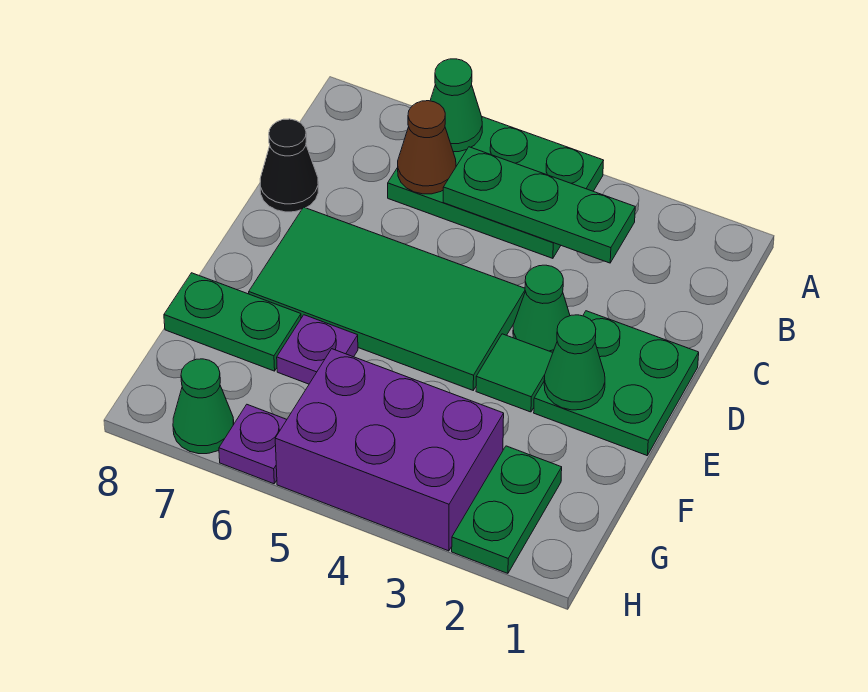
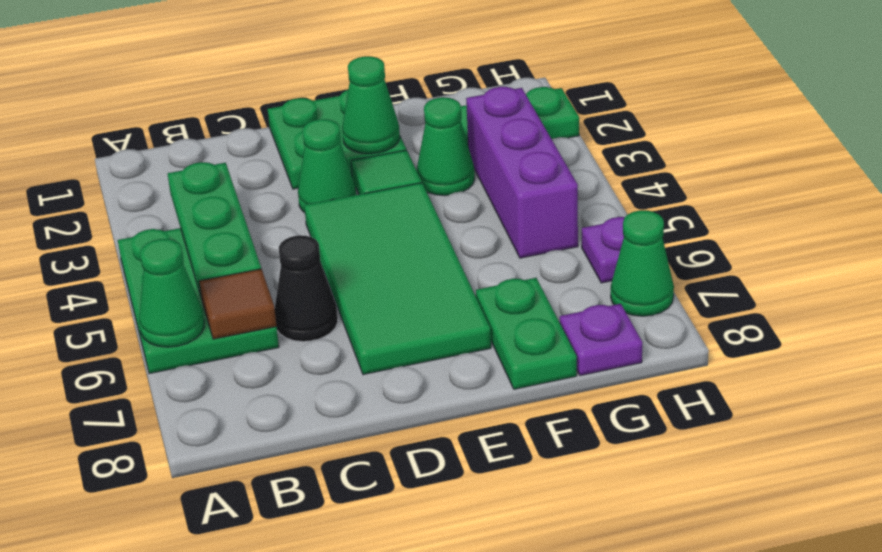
brown 1x1 cone [398,101,456,194] -> brown 1x1 tile [199,269,276,339]
black 1x1 cone [260,119,318,212] -> black 1x1 cone moved to [275,235,338,342]
none -> green 1x1 cone [417,97,475,196]
purple 1x1 plate [277,315,358,384] -> purple 1x1 plate moved to [560,304,642,376]
purple 2x3 brick [275,349,504,551] -> purple 1x3 brick [466,87,578,258]

